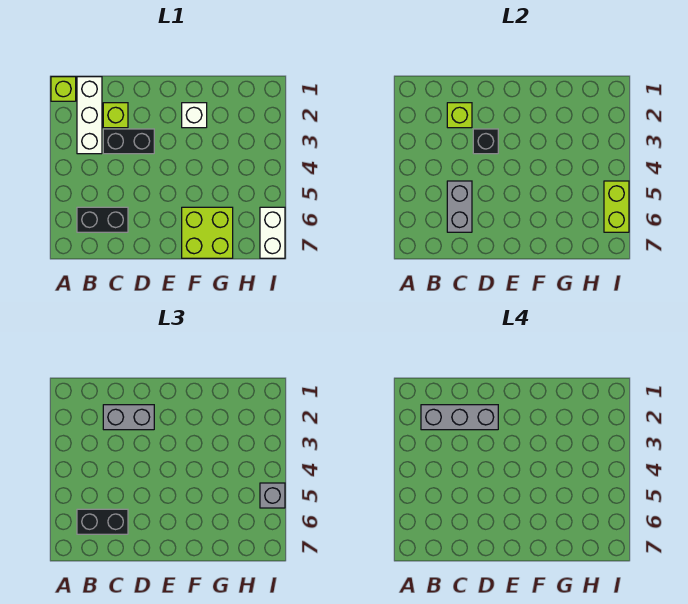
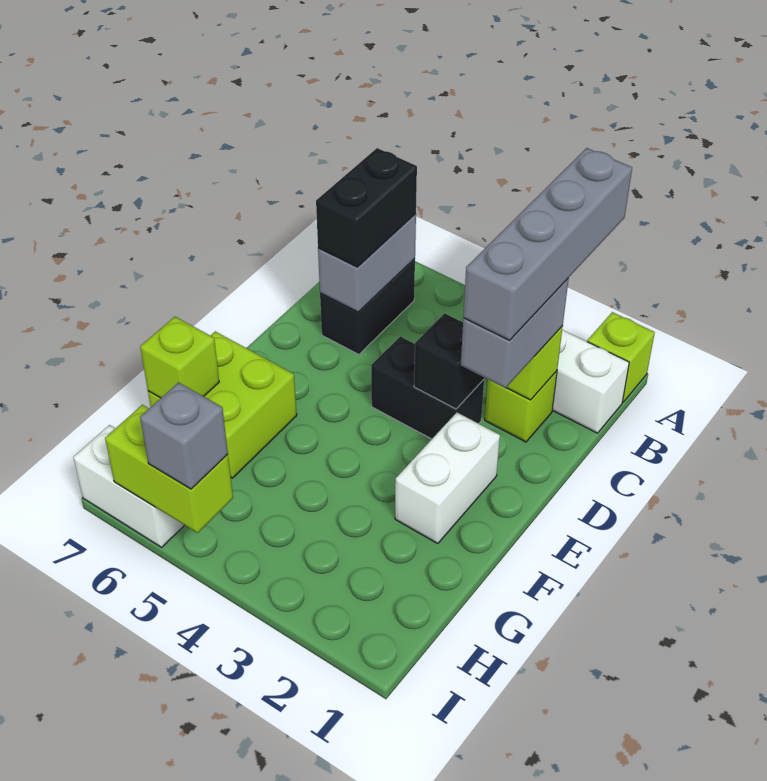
grey 1x3 brick [421,405,498,430] -> grey 1x4 brick [463,148,632,340]
black 1x2 brick [103,129,154,154] -> black 1x2 brick turned to [371,336,484,439]
grey 1x2 brick [447,181,472,232] -> grey 1x2 brick turned to [318,214,416,312]
white 1x1 brick [182,103,207,128] -> white 1x2 brick [395,413,500,544]
none -> lime 1x1 brick [140,317,219,398]

